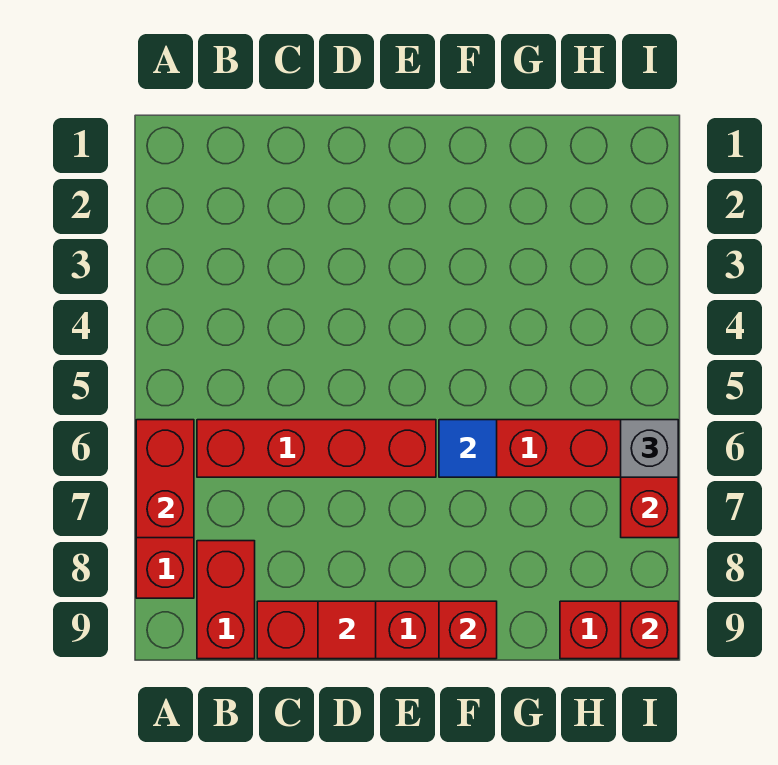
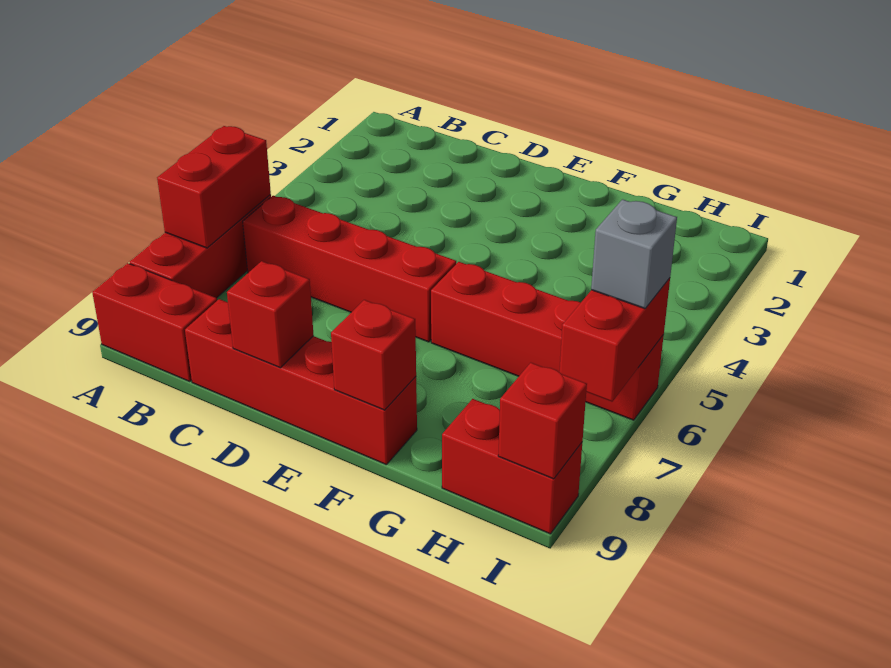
red 1x2 brick [197,541,255,659] -> red 1x2 brick turned to [92,263,217,381]
red 1x1 tile [318,601,376,659] -> red 1x1 brick [227,261,314,368]
blue 1x1 tile [439,420,497,477] -> none

